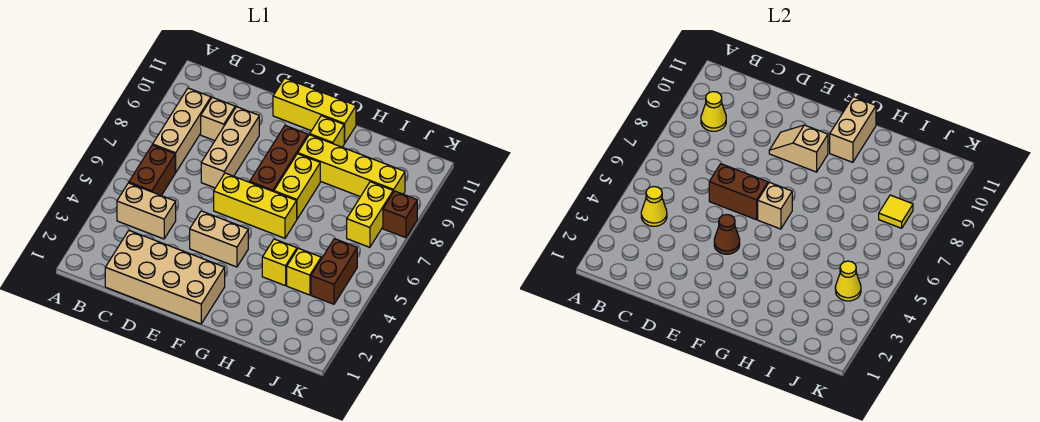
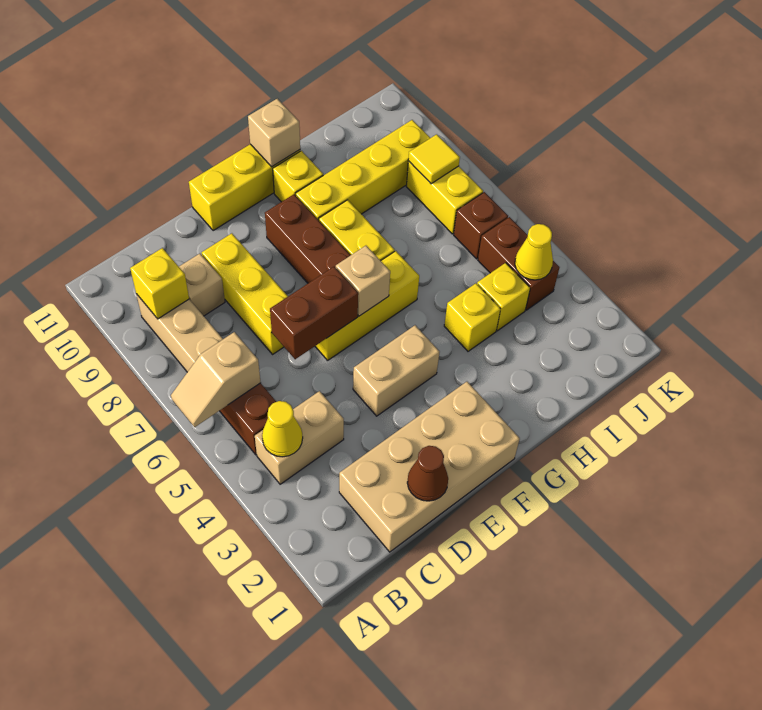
yellow 1x1 cone [701,92,726,131] -> yellow 1x1 brick [130,248,189,319]
tan 1x3 brick [201,107,259,188] -> yellow 1x3 brick [202,233,288,354]
brown 1x1 cone [714,215,740,254] -> brown 1x1 cone moved to [407,446,448,501]
tan 1x2 slope [769,125,828,172] -> tan 1x2 slope moved to [171,332,261,427]
tan 1x2 brick [830,97,876,162] -> tan 1x1 brick [248,99,300,167]
brown 1x1 brick [383,191,417,238] -> brown 1x1 brick moved to [454,192,508,259]

